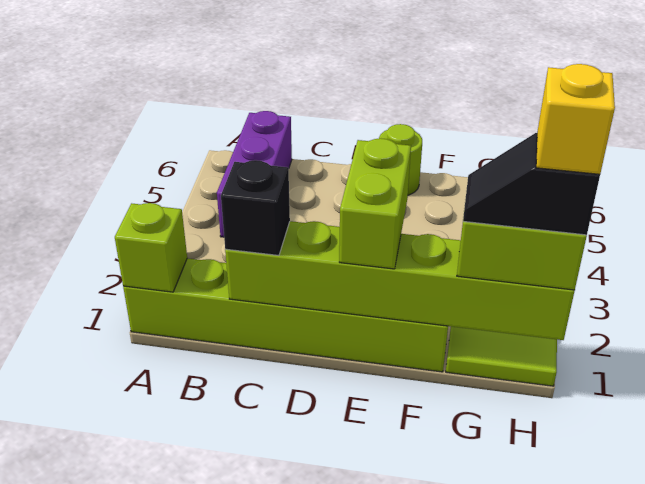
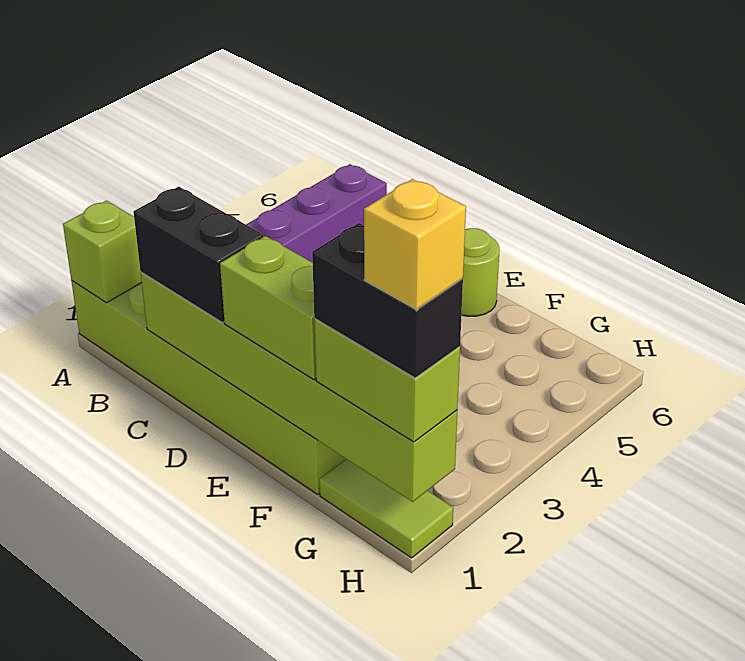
black 1x1 brick [221,160,290,256] -> black 1x2 brick [133,187,263,323]
lime 1x2 brick [339,138,411,269] -> lime 1x2 brick turned to [220,236,316,380]
black 1x2 slope [463,133,600,235] -> black 1x2 brick [312,223,463,378]

